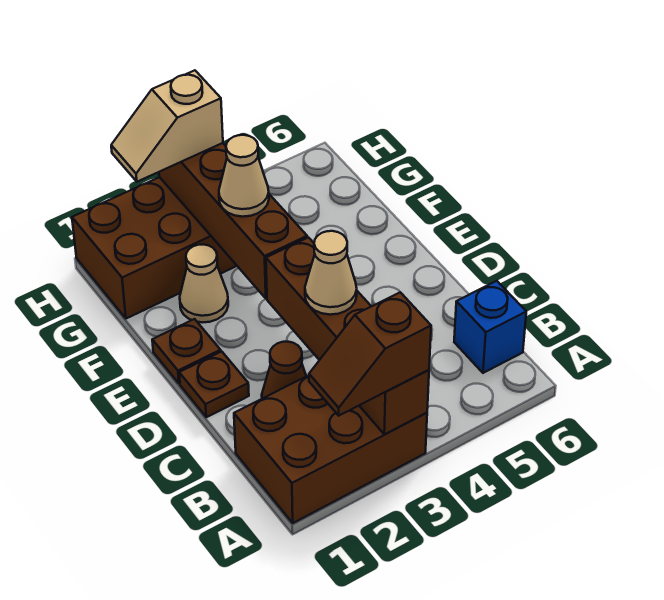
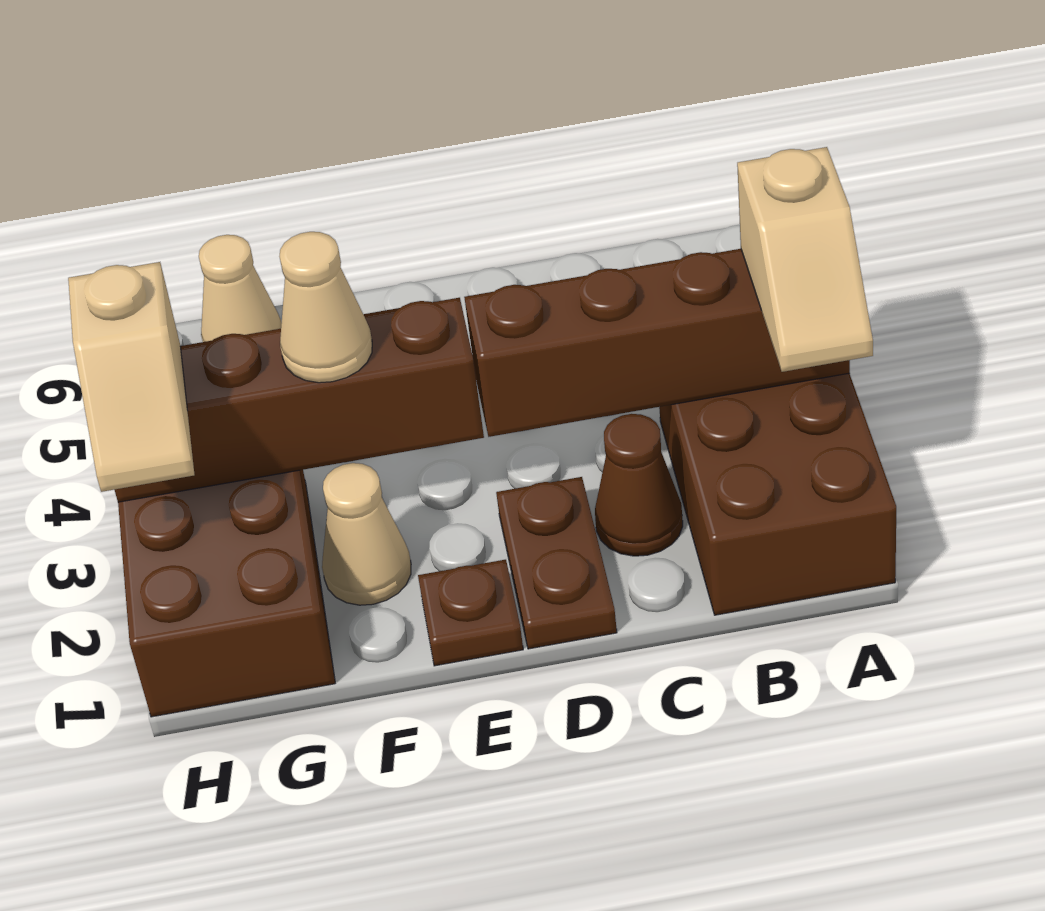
brown 1x2 slope [309,292,431,416] -> tan 1x2 slope [737,147,873,372]
blue 1x1 brick [454,281,526,373] -> none
tan 1x1 cone [305,231,357,315] -> tan 1x1 cone moved to [199,235,282,342]
brown 1x1 plate [179,351,249,417] -> brown 1x2 plate [496,477,617,649]

